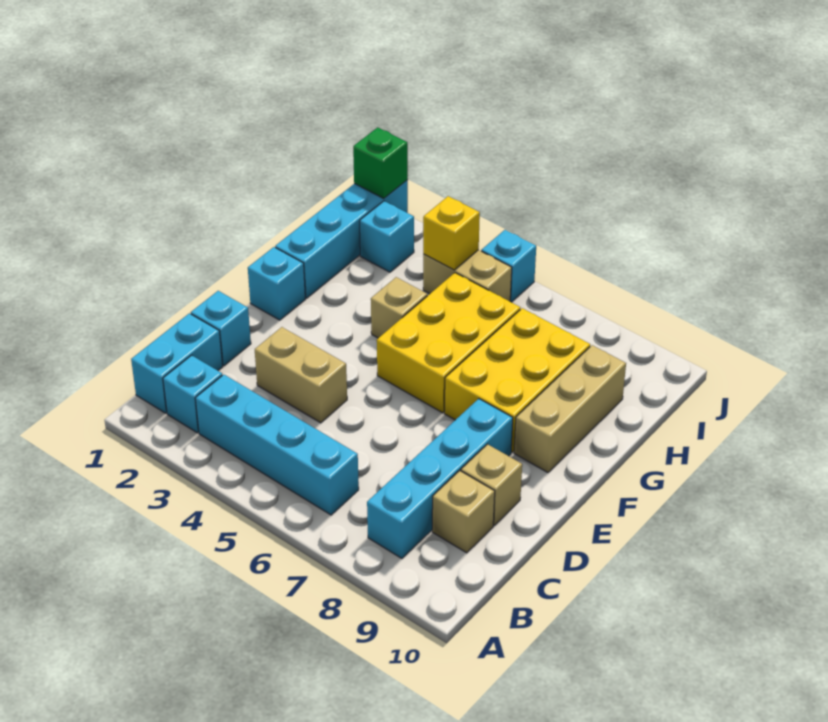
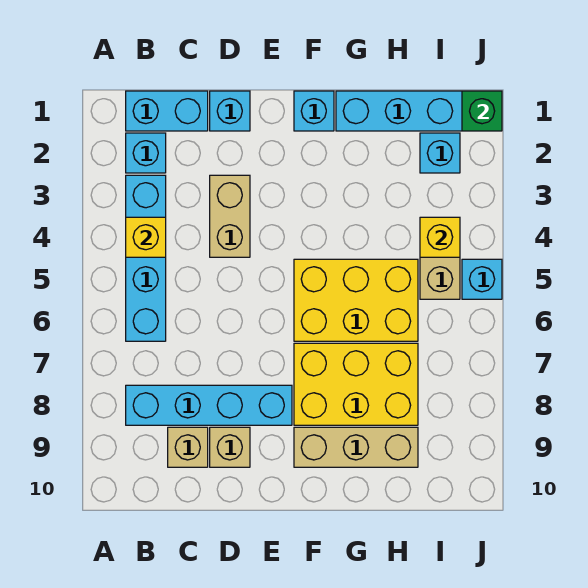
none -> yellow 1x1 brick [126,217,166,257]
tan 1x1 brick [371,277,427,338] -> none

